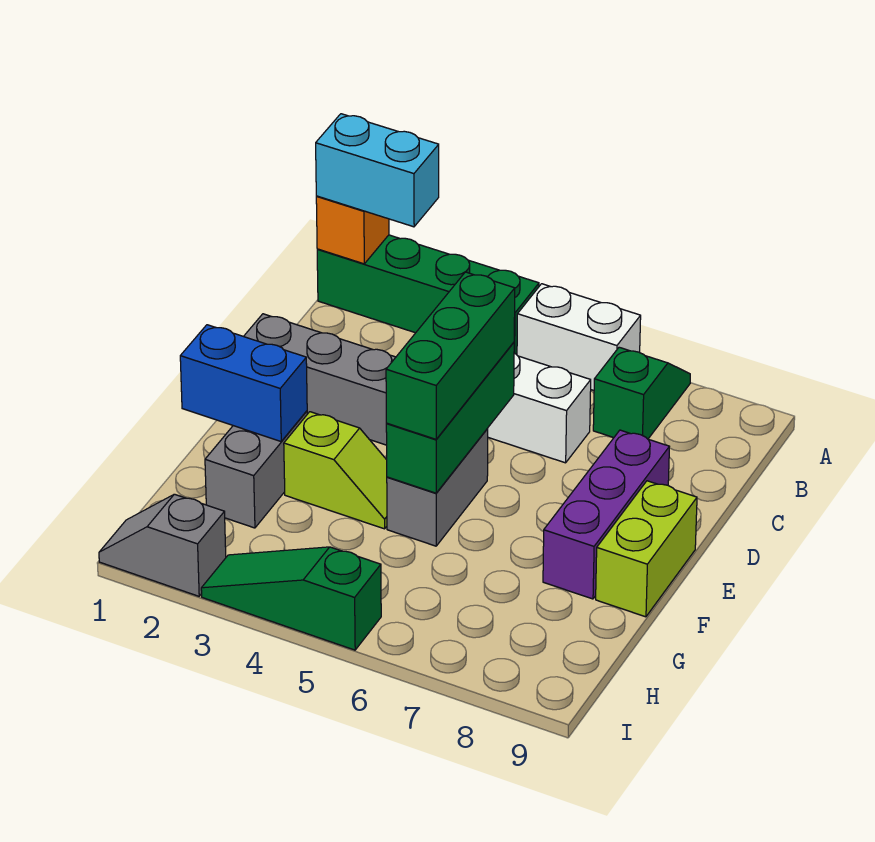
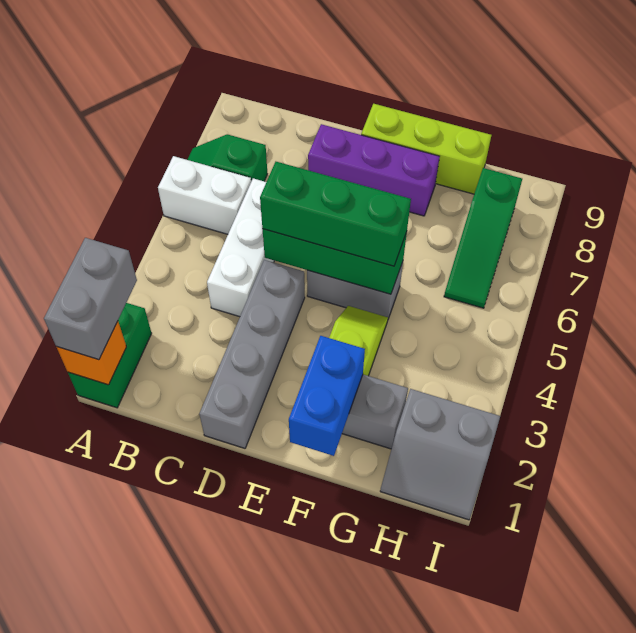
green 1x4 brick [317,235,539,355] -> green 1x2 brick [68,303,152,408]
cyan 1x2 brick [316,114,439,227] -> grey 1x2 brick [44,238,137,360]
white 1x2 brick [517,284,641,390] -> white 1x2 brick turned to [158,156,251,234]
lime 1x2 brick [596,481,697,617] -> lime 1x3 brick [361,104,491,194]
grey 1x2 slope [99,494,226,596] -> grey 2x2 slope [380,389,500,520]
green 1x3 slope [201,547,381,650] -> green 1x3 slope moved to [444,168,522,308]

